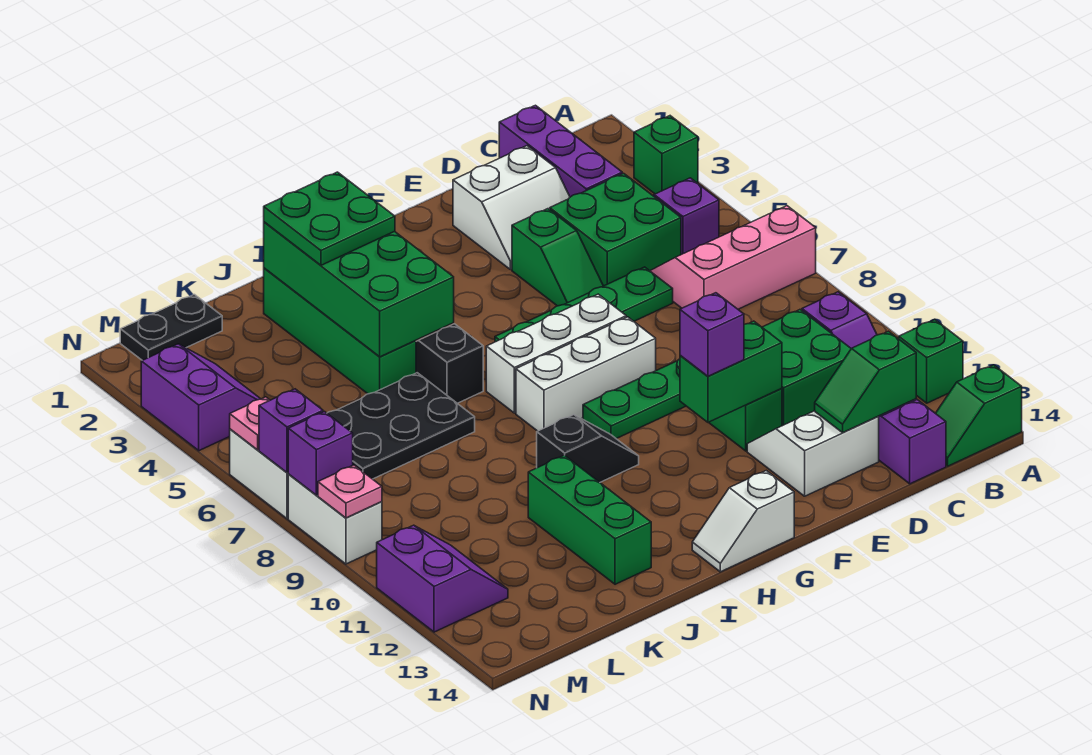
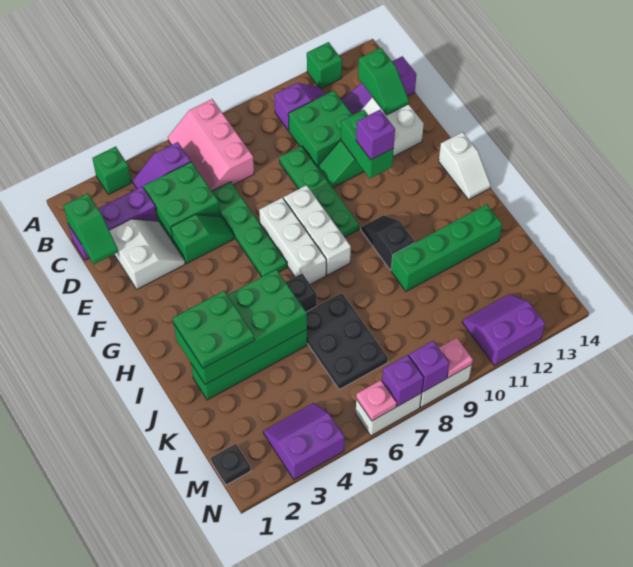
green 1x2 slope [935,365,1022,466] -> green 1x2 slope moved to [63,193,118,264]
green 1x3 brick [528,455,651,584] -> green 1x4 brick [391,204,502,291]
black 1x2 plate [120,295,222,360] -> black 1x1 plate [211,444,251,485]

